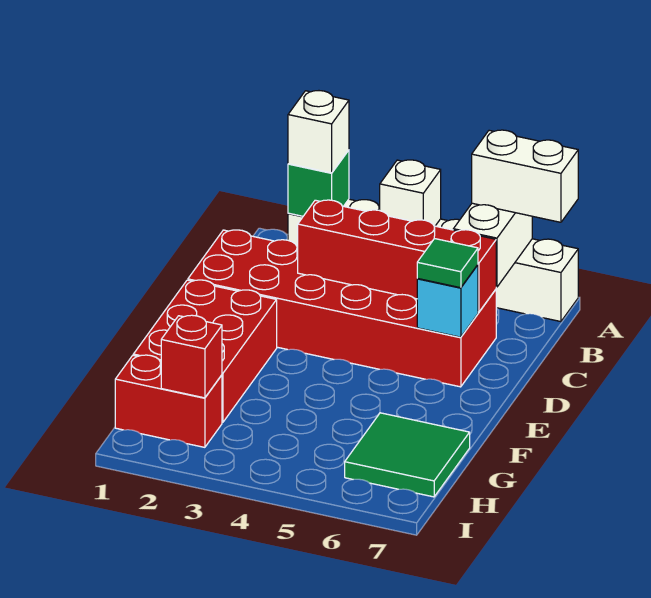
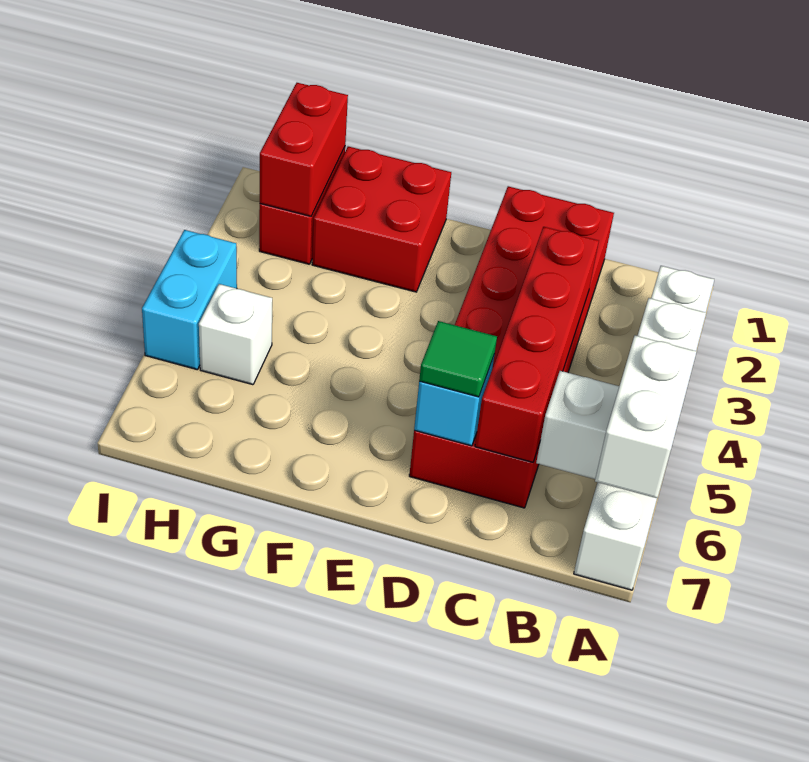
green 1x1 brick [288,150,349,216] -> none
white 1x1 brick [288,91,349,173] -> white 1x1 brick moved to [199,284,272,385]
red 2x3 brick [133,280,277,422] -> red 2x2 brick [312,147,451,292]
green 2x2 tile [345,413,470,497] -> none
red 1x1 brick [161,315,222,398] -> red 1x2 brick [260,83,348,216]
none -> cyan 1x2 brick [142,230,237,370]

